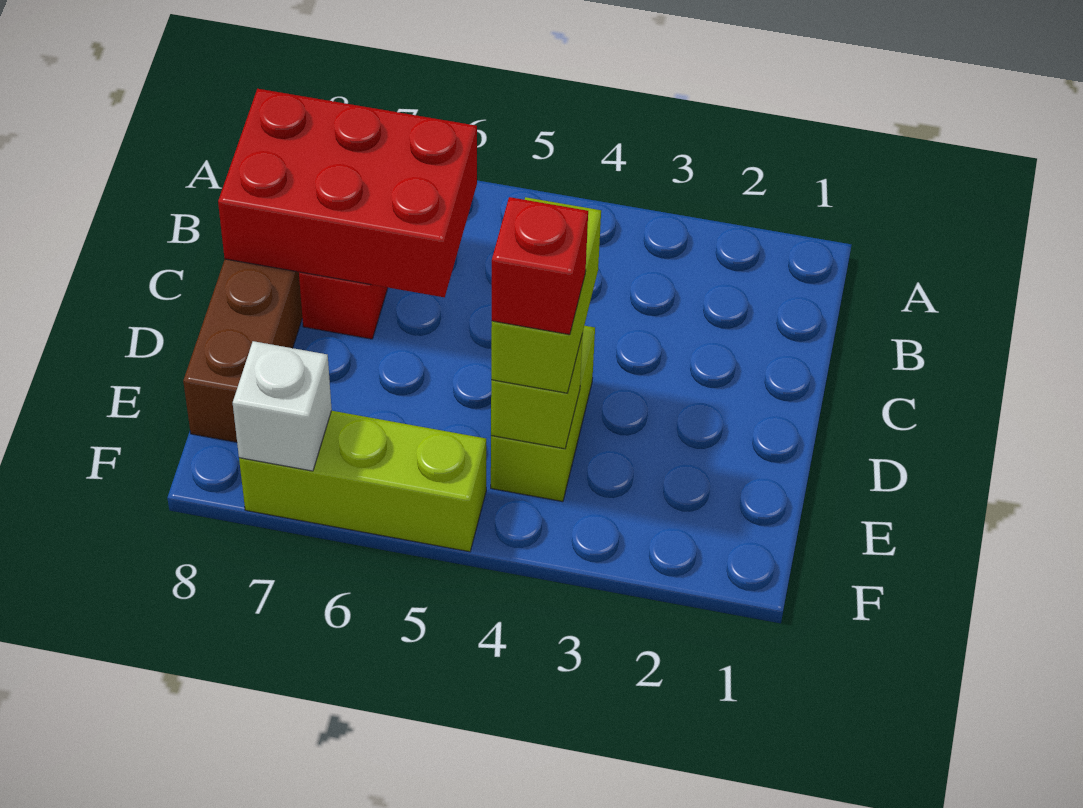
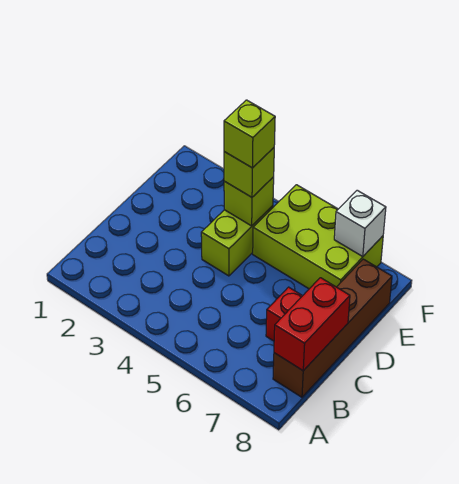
red 2x3 brick [218,89,477,297] -> red 1x2 brick [274,278,350,371]
lime 1x2 brick [491,197,601,393] -> lime 1x1 brick [224,148,274,197]
red 1x1 brick [492,197,588,335] -> lime 1x1 brick [224,100,275,168]
lime 1x3 brick [239,411,486,552] -> lime 2x3 brick [253,185,383,289]

